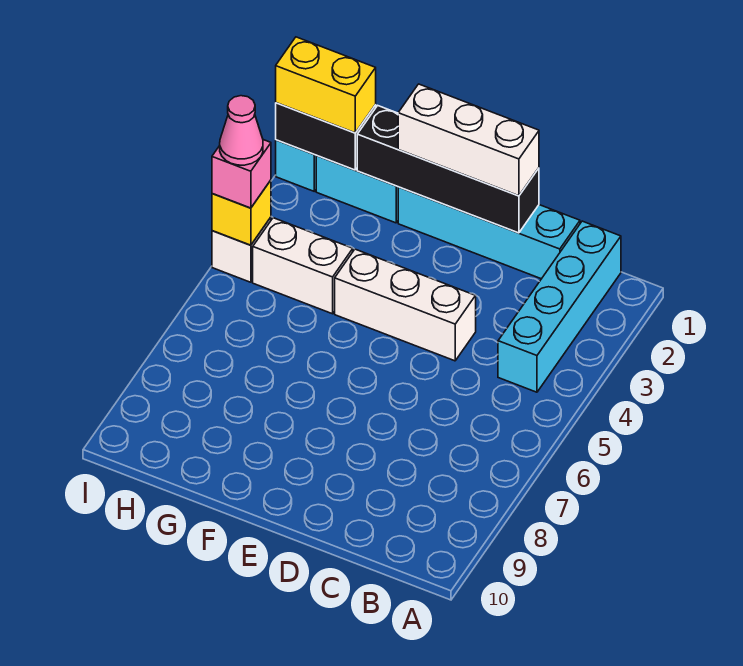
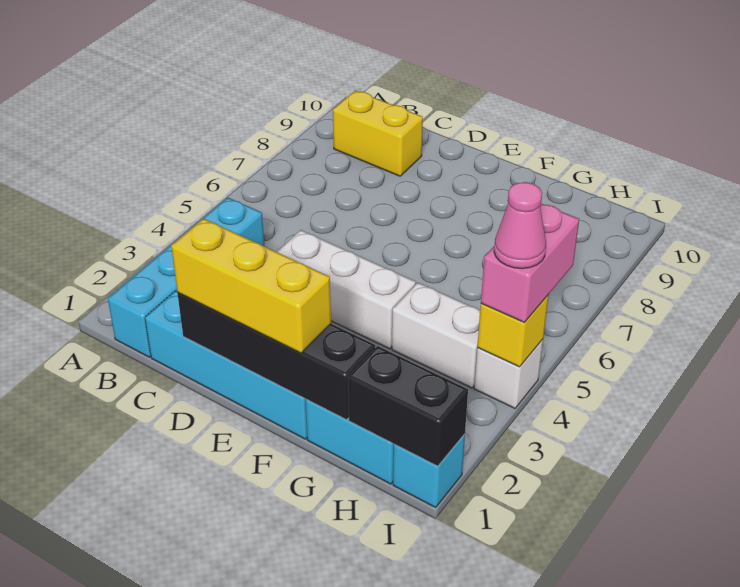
white 1x3 brick [398,84,539,196] -> yellow 1x3 brick [171,218,331,353]
yellow 1x2 brick [276,37,376,133] -> yellow 1x2 brick moved to [333,91,423,176]
pink 1x1 brick [212,140,271,208] -> pink 1x2 brick [481,204,579,323]

